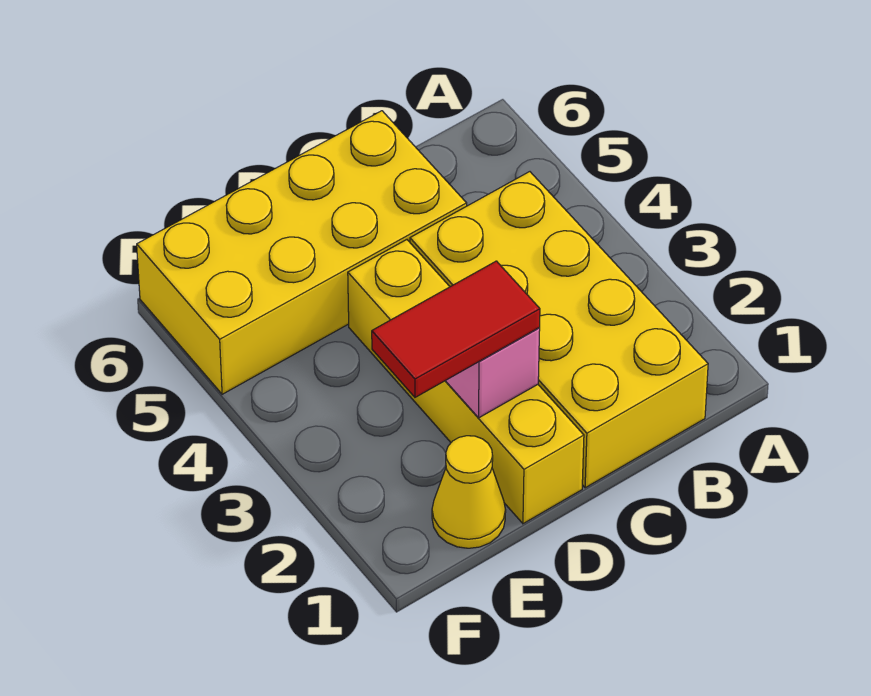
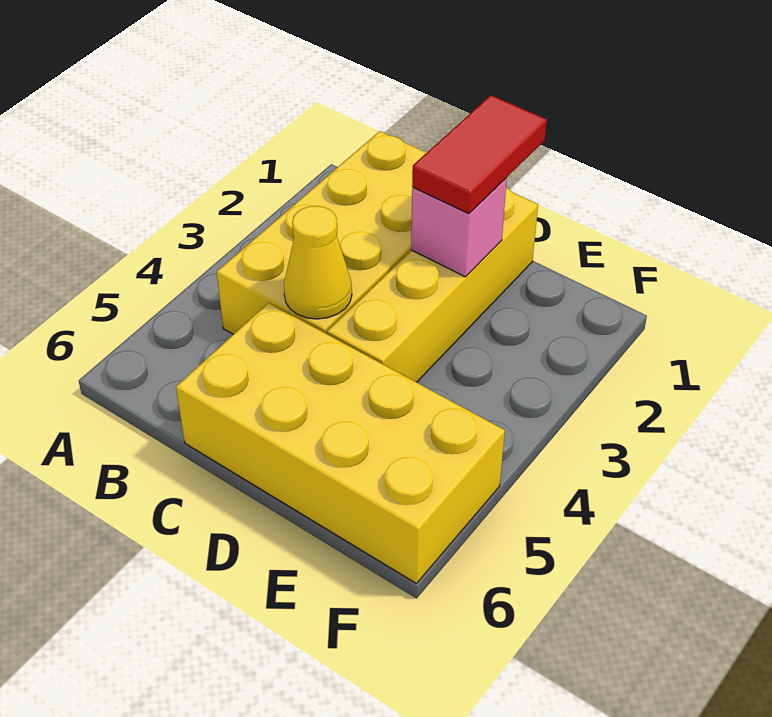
red 1x2 tile [372,261,540,397] -> red 1x2 tile turned to [412,95,547,214]
yellow 1x1 cone [432,436,506,548] -> yellow 1x1 cone moved to [284,206,352,319]

